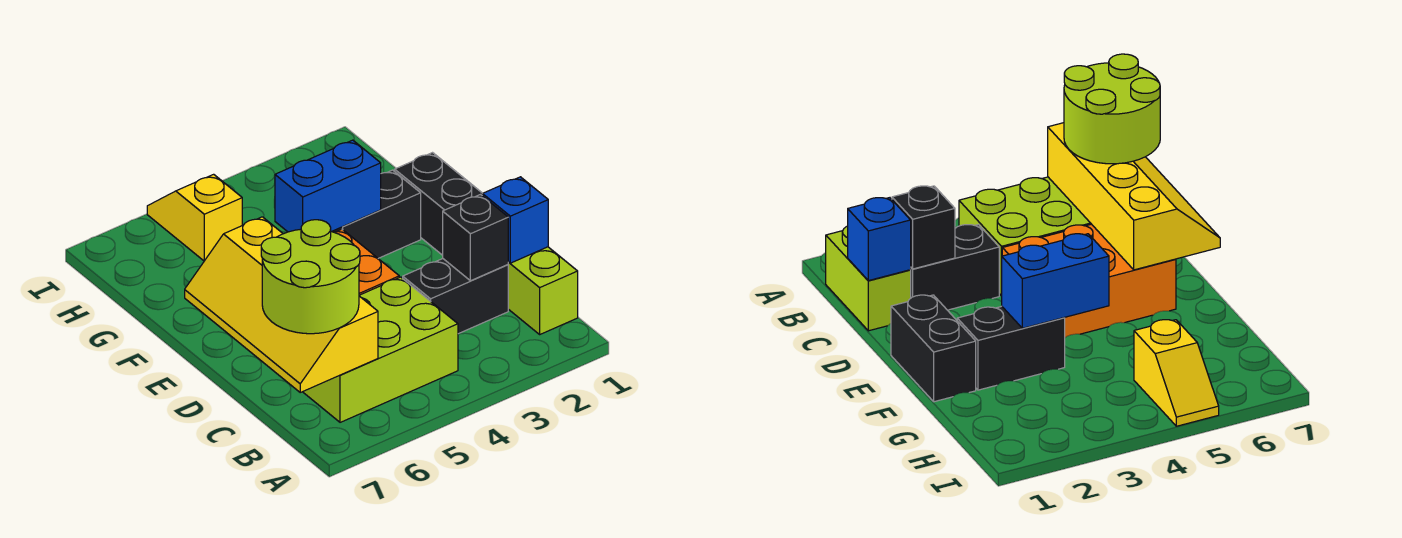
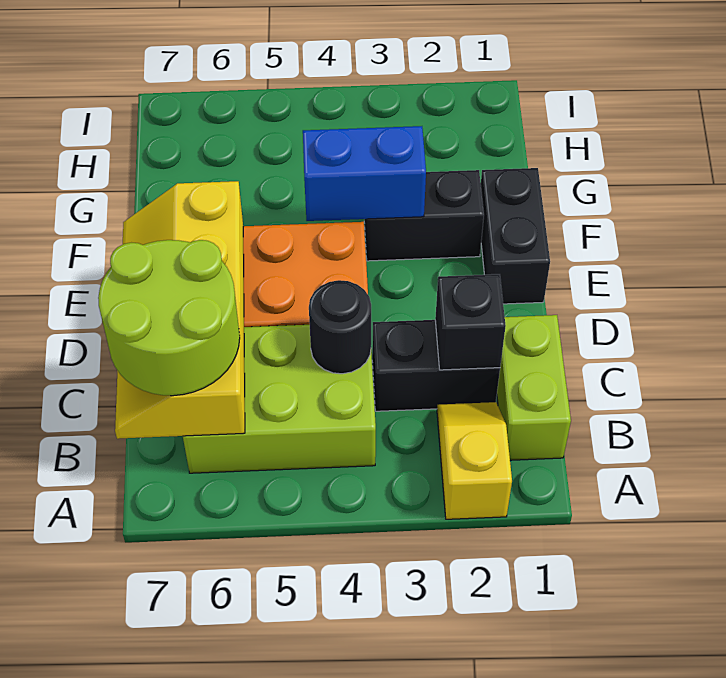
blue 1x1 brick [482,177,548,263] -> none
none -> black 1x1 round brick [309,280,371,374]
yellow 1x2 slope [147,174,242,261] -> yellow 1x2 slope moved to [437,402,512,519]

